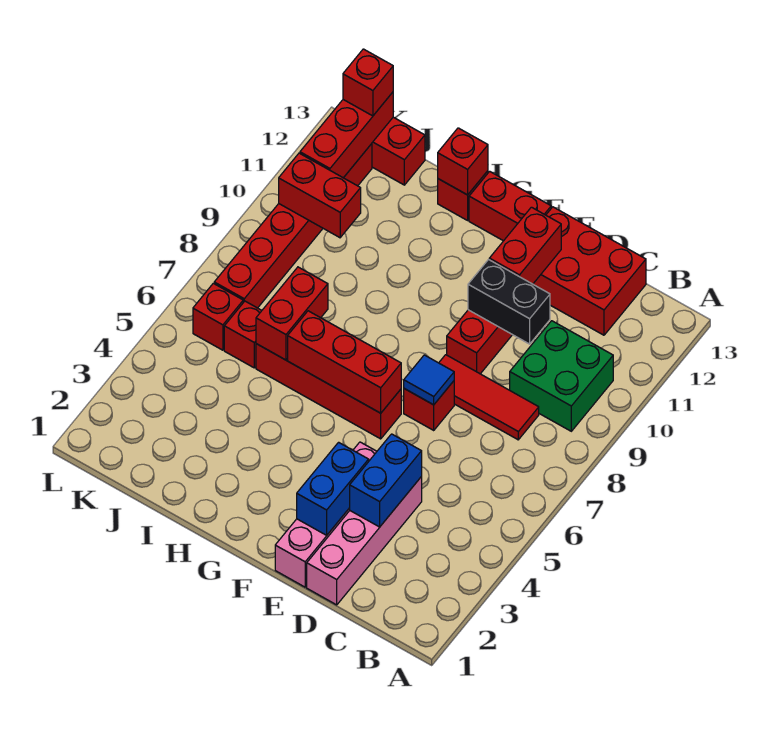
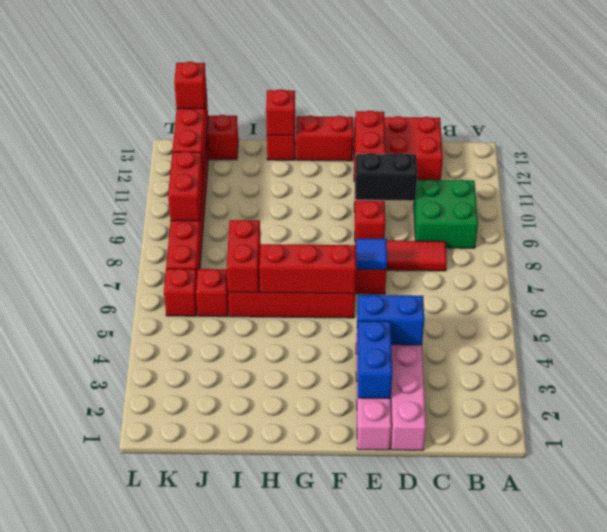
blue 1x2 brick [350,434,422,527] -> blue 1x2 brick turned to [357,295,424,345]
red 1x2 brick [279,153,361,238] -> red 1x2 brick turned to [168,151,203,221]

